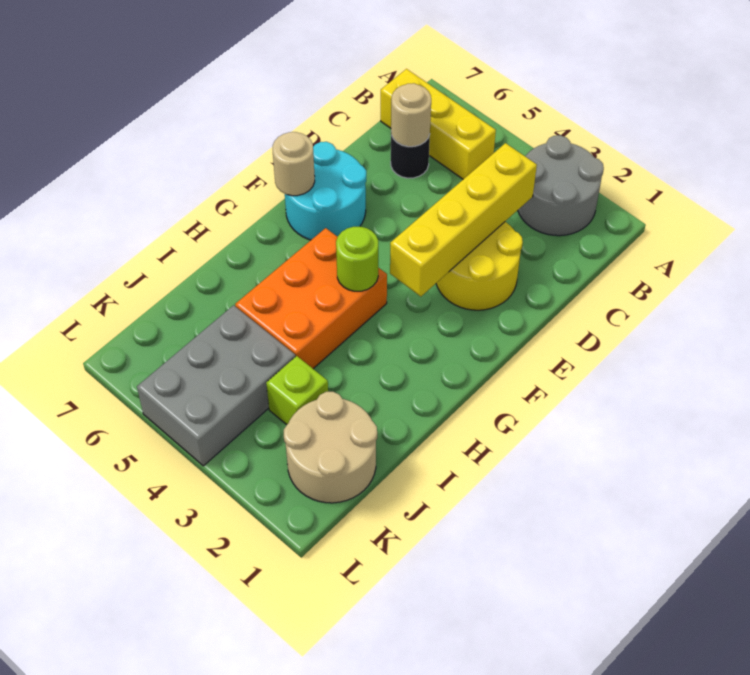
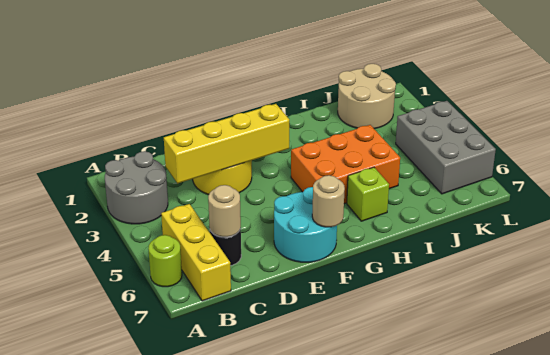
lime 1x1 round brick [336,227,378,291] -> lime 1x1 round brick moved to [148,235,182,287]
lime 1x1 brick [266,356,328,425] -> lime 1x1 brick moved to [347,167,389,221]
grey 2x3 brick [137,305,295,466] -> grey 2x3 brick turned to [396,101,496,194]

